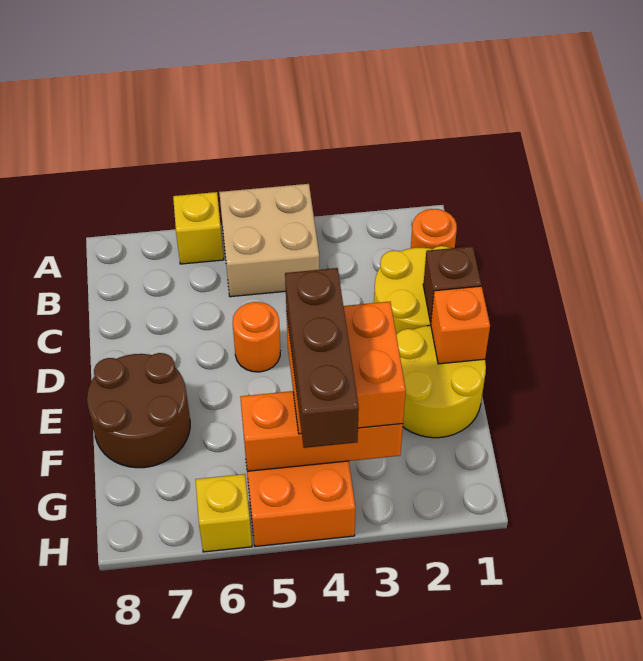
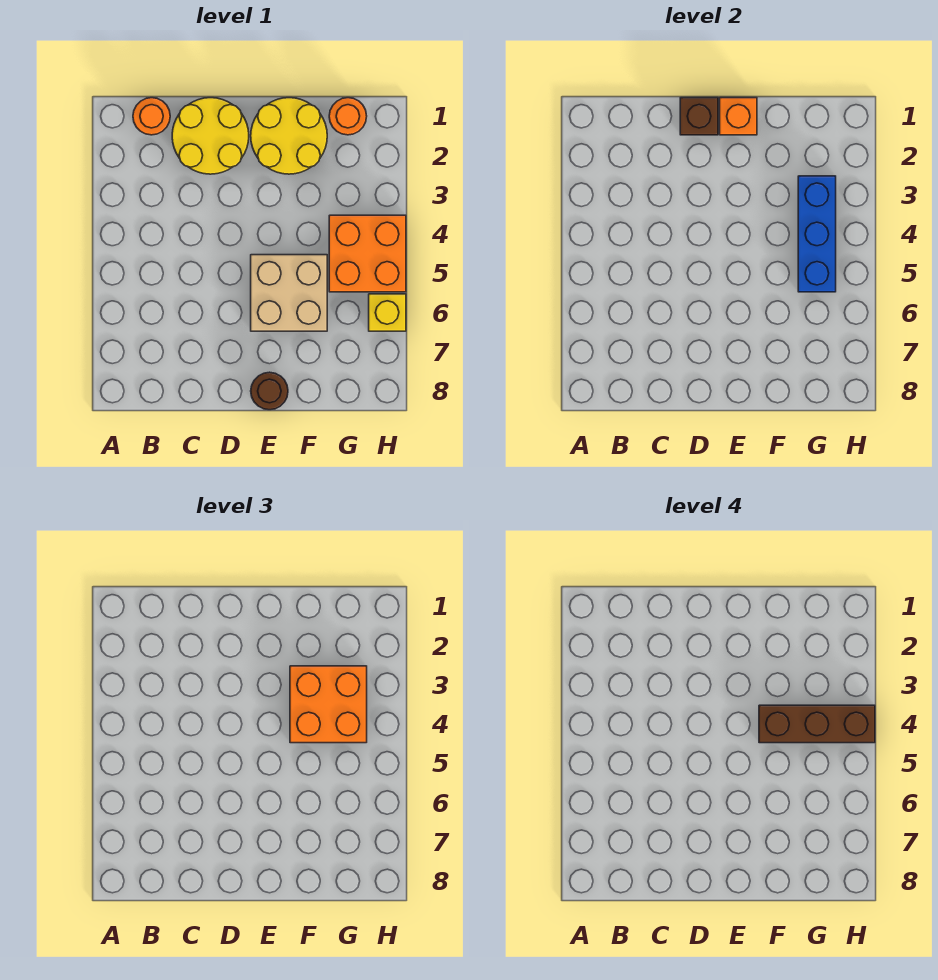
tan 2x2 brick [219,184,319,297] -> tan 2x2 brick moved to [251,255,327,331]
yellow 1x1 brick [173,192,224,264] -> none
orange 1x1 round brick [233,302,280,372] -> orange 1x1 round brick moved to [329,98,367,135]
brown 2x2 round brick [87,353,190,468] -> brown 1x1 round brick [251,372,288,410]
orange 1x3 brick [240,391,403,471] -> blue 1x3 brick [798,176,836,292]

